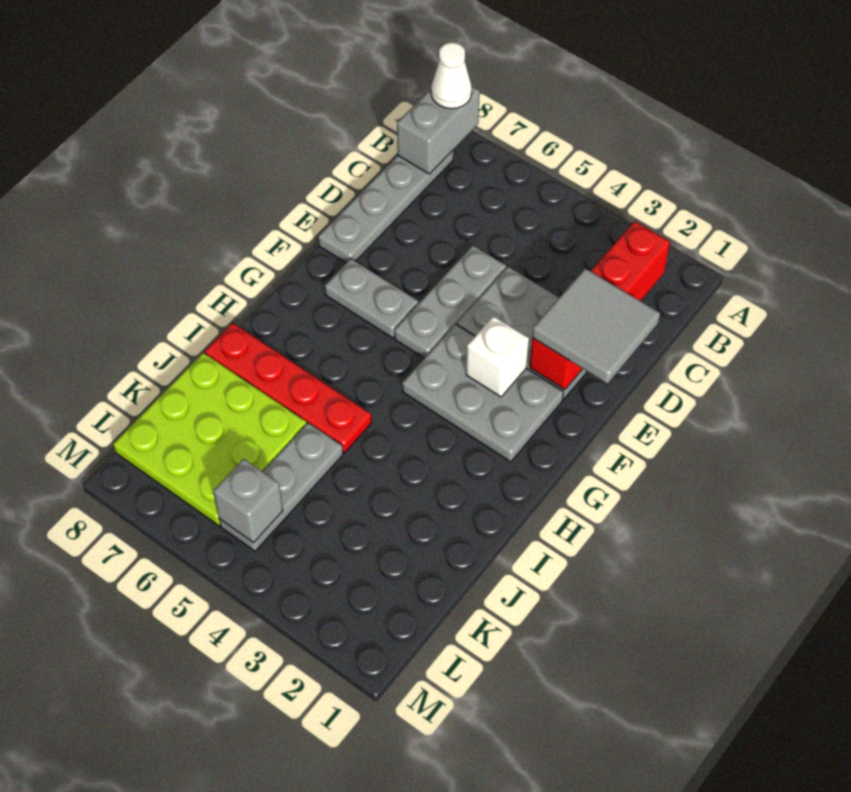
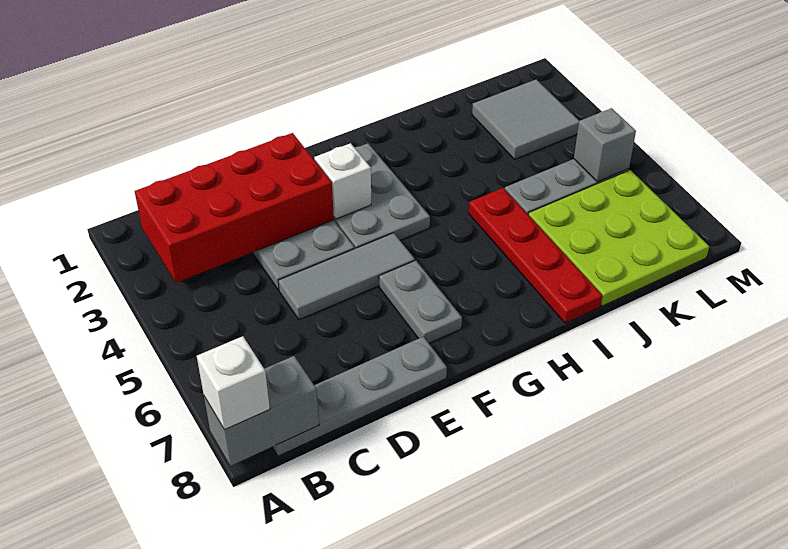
white 1x1 cone [431,42,472,109] -> white 1x1 brick [197,336,270,430]
red 1x4 brick [530,221,670,390] -> red 2x4 brick [135,133,334,283]
grey 2x2 tile [532,268,660,384] -> grey 2x2 tile moved to [472,79,579,159]
grey 1x3 plate [394,245,506,358] -> grey 1x3 tile [278,233,415,320]

